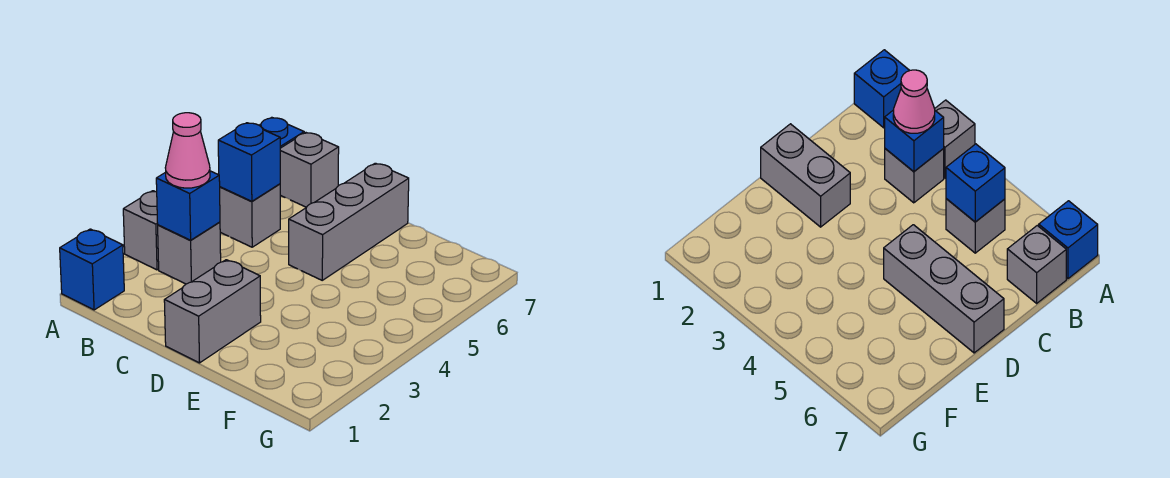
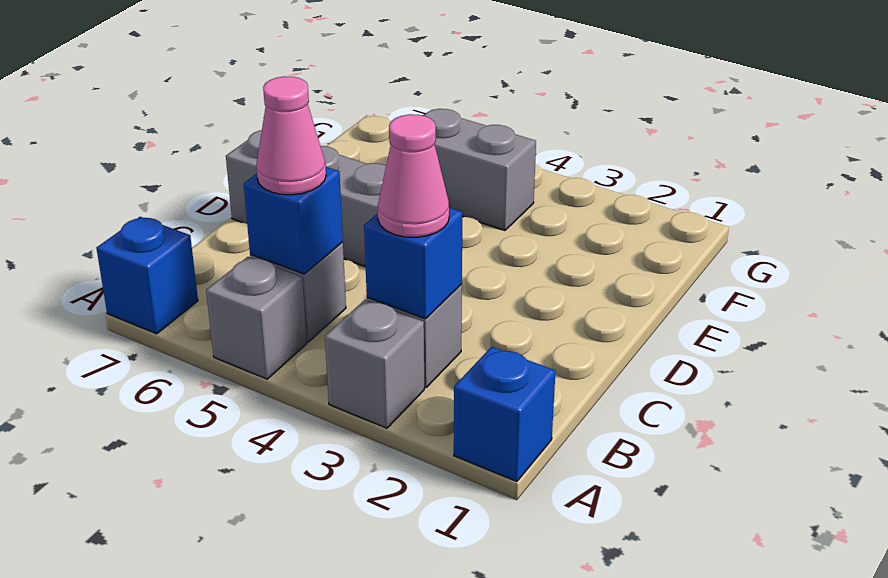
none -> pink 1x1 cone [256,76,326,195]
grey 1x1 brick [280,133,339,207] -> grey 1x1 brick moved to [206,257,307,379]
grey 1x2 brick [164,260,261,363] -> grey 1x2 brick moved to [424,109,536,230]

